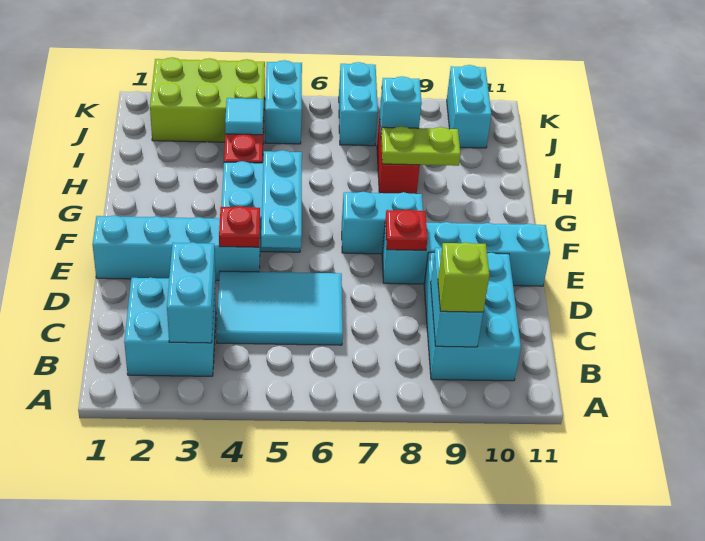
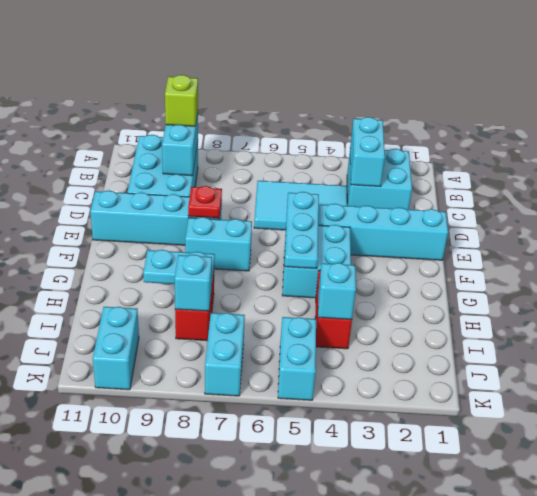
red 1x1 plate [219,206,260,247] -> none
lime 1x2 plate [381,126,461,166] -> cyan 1x2 plate [143,250,215,284]
cyan 1x1 tile [225,98,263,135] -> cyan 1x1 brick [318,263,356,319]
lime 2x3 brick [150,58,265,142] -> none

